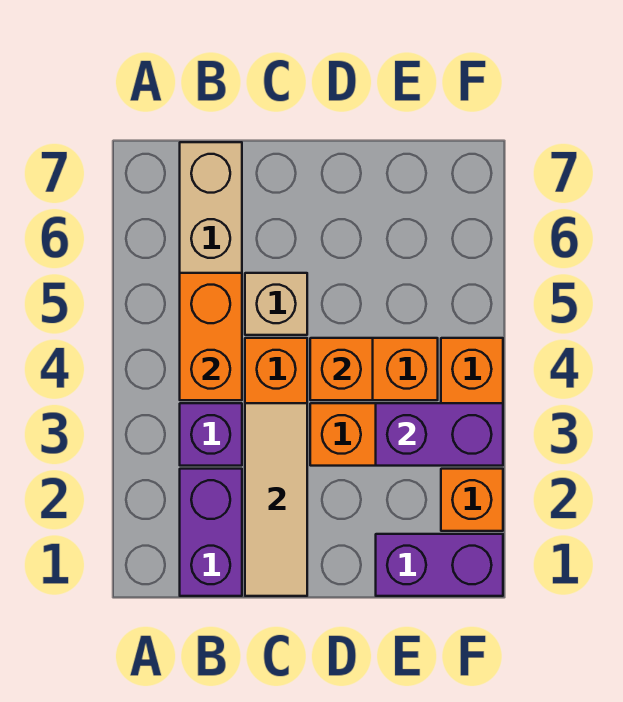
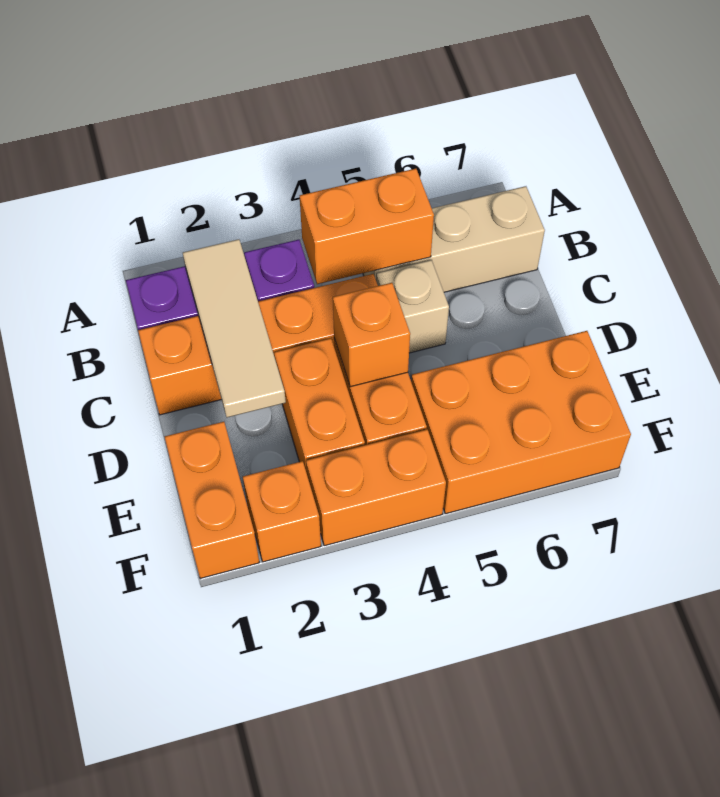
tan 1x3 tile [245,403,307,596] -> tan 1x3 tile turned to [183,239,286,417]
purple 1x2 brick [376,534,503,596] -> orange 1x2 brick [165,422,259,578]
purple 1x2 brick [376,403,503,466] -> none
none -> orange 2x3 brick [411,331,631,514]

